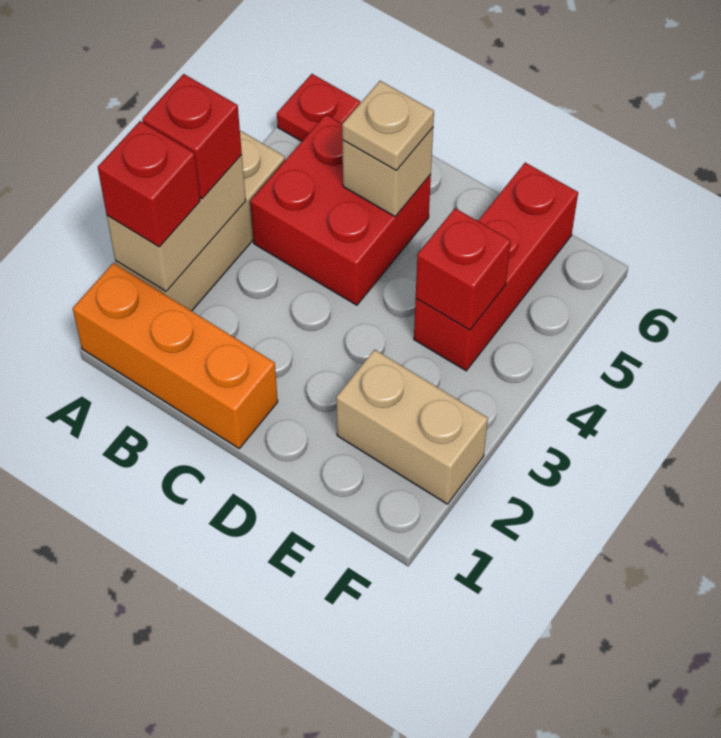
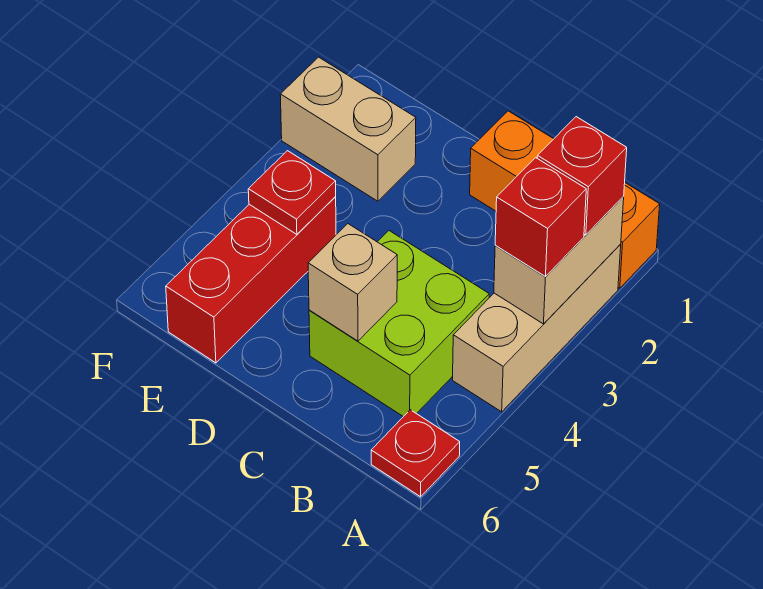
red 2x2 brick [250,114,431,305] -> lime 2x2 brick [309,231,489,417]
tan 1x1 plate [342,81,434,170] -> none
red 1x1 brick [416,208,511,330] -> red 1x1 plate [248,151,336,234]

